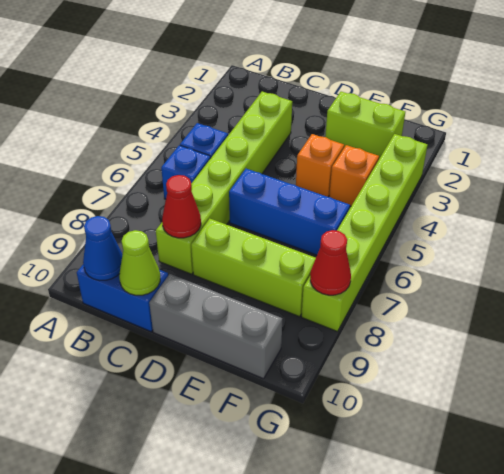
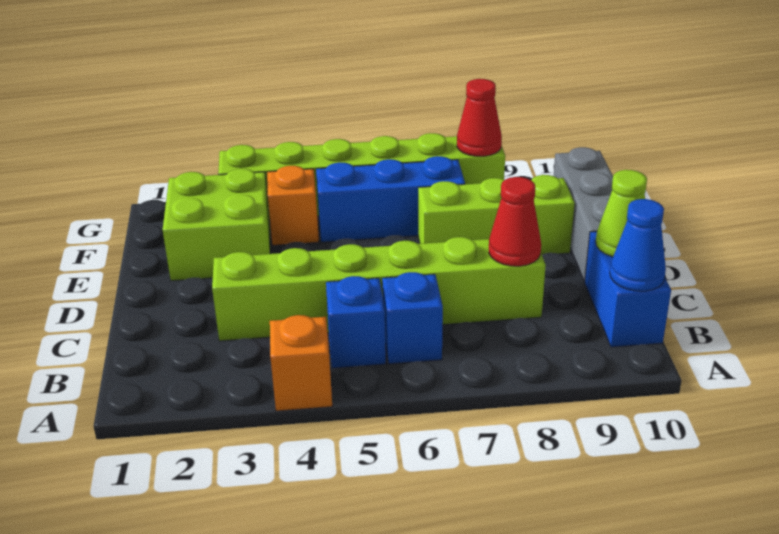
blue 1x3 brick [229,169,350,255] -> blue 1x3 brick turned to [316,156,465,242]
lime 1x3 brick [191,219,316,317] -> lime 1x3 brick turned to [418,175,575,255]
lime 1x2 brick [325,92,405,159] -> lime 2x2 brick [163,169,270,281]
orange 1x1 brick [296,134,344,197] -> orange 1x1 brick moved to [270,315,332,411]

